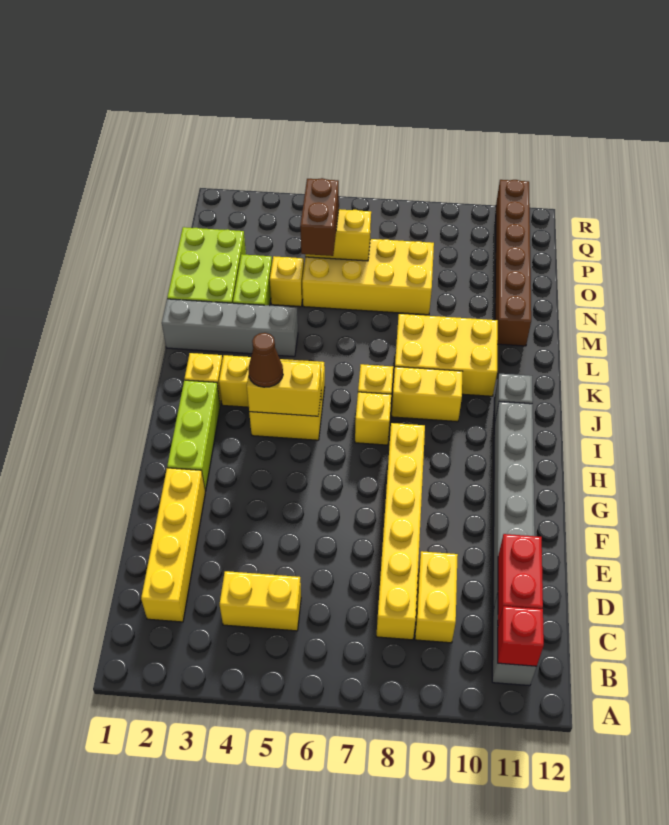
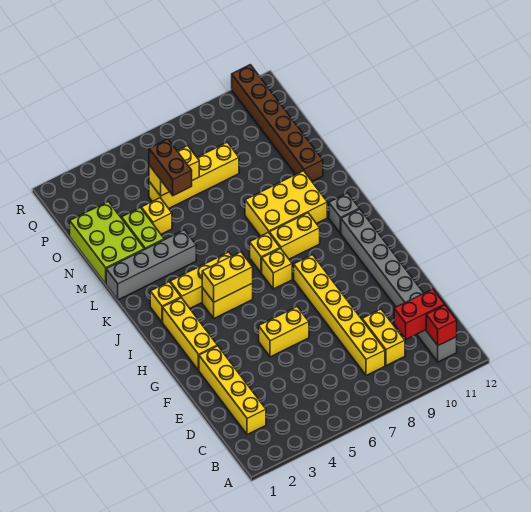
yellow 1x2 brick [220,571,301,631] -> yellow 1x2 brick moved to [259,307,309,357]
red 1x2 brick [498,534,543,625] -> red 1x2 brick turned to [394,289,445,339]
lime 1x3 brick [167,380,220,491] -> yellow 1x3 brick [163,298,217,370]
brown 1x1 cone [248,333,283,387] -> none
yellow 2x4 brick [302,239,434,315] -> yellow 1x4 brick [149,142,239,208]

